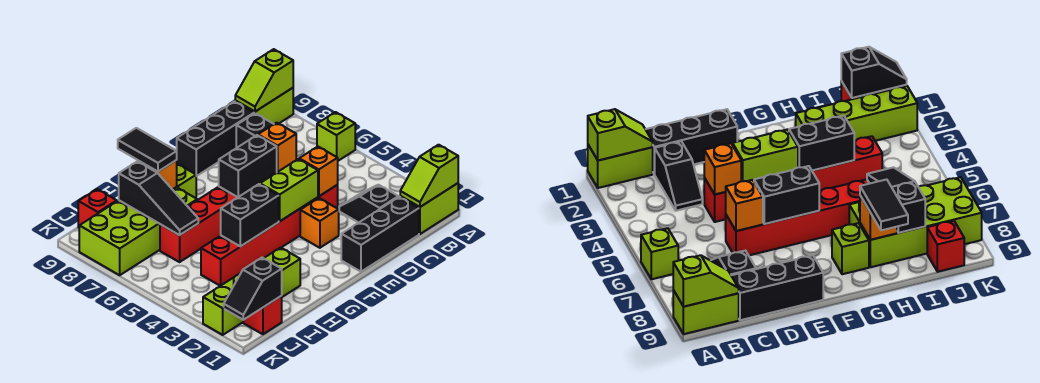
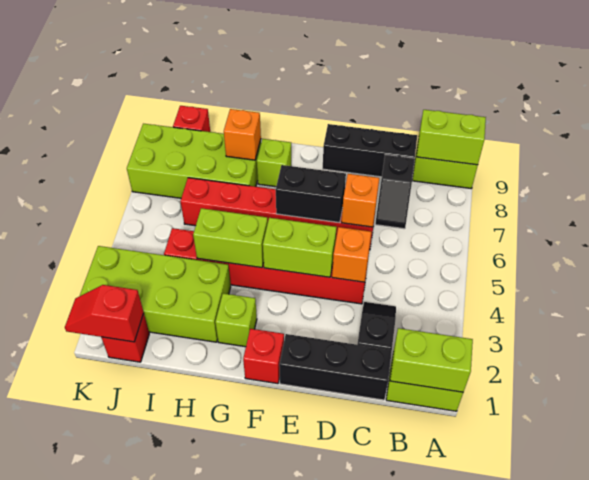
lime 1x2 slope [400,145,458,207] -> lime 1x2 brick [390,328,473,392]
lime 1x1 brick [317,112,355,161] -> lime 1x1 brick moved to [215,293,257,347]
lime 1x2 slope [235,49,293,112] -> lime 1x2 brick [416,110,486,165]
orange 1x1 brick [300,198,339,248] -> none
none -> red 1x1 brick [243,329,284,384]
black 1x2 brick [221,184,279,247] -> lime 1x2 brick [193,208,268,268]
lime 1x4 brick [203,248,300,335] -> lime 2x4 brick [80,246,231,342]
black 1x2 tile [118,128,177,172] -> none
black 1x3 slope [119,161,198,235] -> none
black 1x2 slope [224,258,282,320] -> red 1x2 slope [65,285,144,342]

